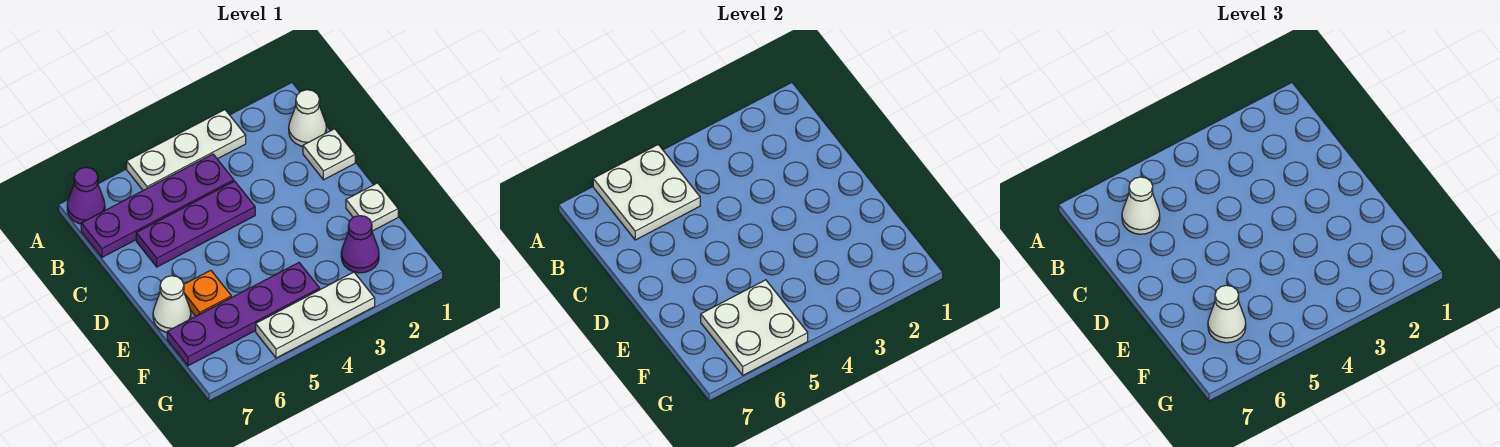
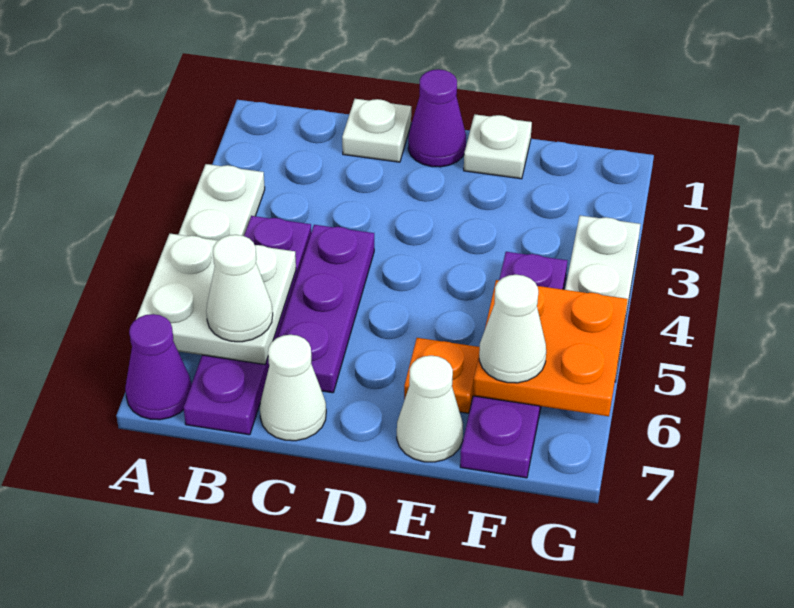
white 1x1 cone [289,90,326,146] -> white 1x1 cone moved to [260,335,326,441]
purple 1x1 cone [341,216,379,273] -> purple 1x1 cone moved to [408,69,466,167]
white 2x2 plate [701,280,808,375] -> orange 2x2 plate [473,280,627,416]

